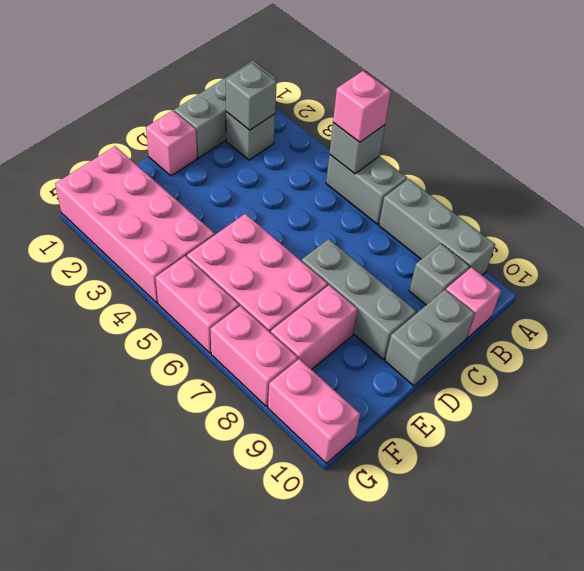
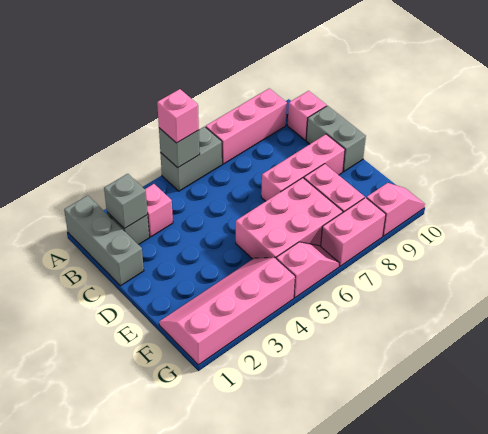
grey 1x3 brick [379,179,495,275] -> pink 1x3 brick [206,88,287,164]
grey 1x1 brick [409,244,470,305] -> none
pink 1x1 brick [146,111,197,176] -> pink 1x1 brick moved to [145,184,173,237]
grey 1x3 brick [302,239,416,360] -> pink 1x3 brick [261,134,345,201]
pink 2x4 brick [55,146,215,303] -> pink 2x4 slope [159,258,295,365]
pink 1x2 brick [155,256,239,353] -> pink 1x2 slope [276,242,339,298]
pink 1x2 brick [268,359,360,463] -> pink 1x2 slope [367,183,425,236]

